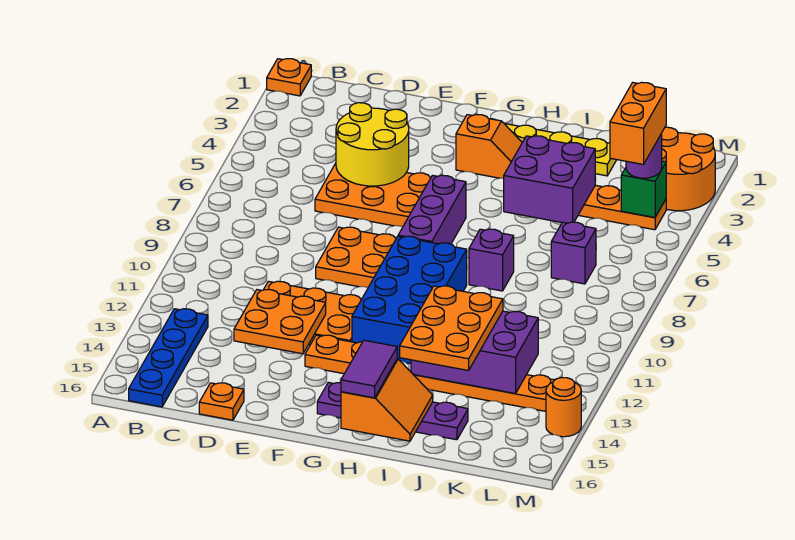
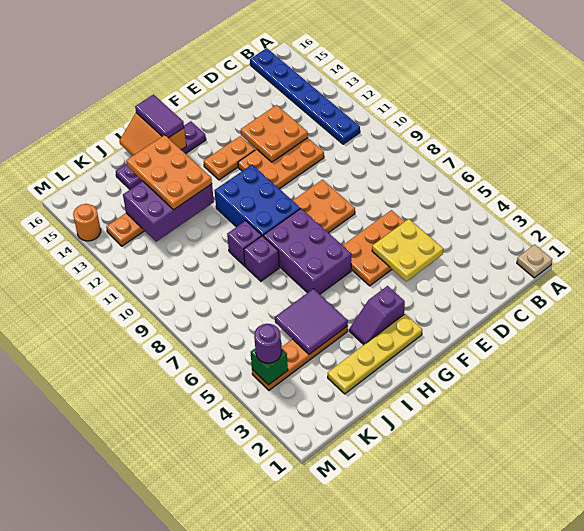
orange 1x1 plate [267,59,311,96] -> tan 1x1 plate [517,244,552,278]
blue 1x4 plate [129,309,208,407] -> blue 1x6 plate [250,48,360,144]
yellow 2x2 round brick [336,103,409,186] -> yellow 2x2 plate [372,219,443,281]
orange 1x1 plate [199,383,244,420] -> none
orange 1x2 slope [456,115,522,178] -> purple 1x2 slope [349,286,405,345]
purple 1x3 brick [398,175,466,244] -> purple 2x3 brick [263,209,351,294]
blue 2x4 brick [352,236,467,364] -> blue 2x3 brick [214,165,301,236]
purple 2x2 brick [504,136,595,223] -> purple 2x2 tile [275,289,348,354]
purple 1x1 brick [551,222,596,284] -> purple 1x1 brick moved to [227,221,262,266]
orange 2x2 round brick [662,127,715,211] -> none
orange 1x2 brick [610,82,666,165] -> none

